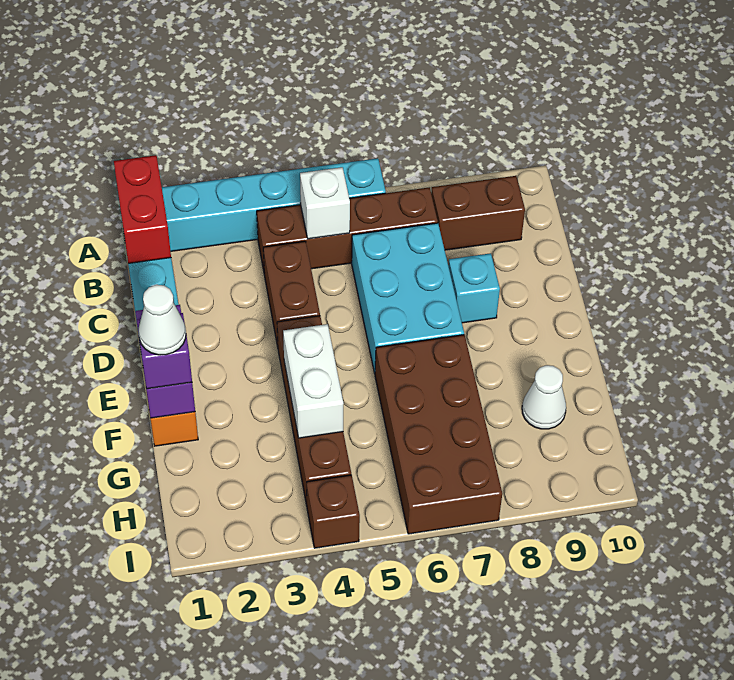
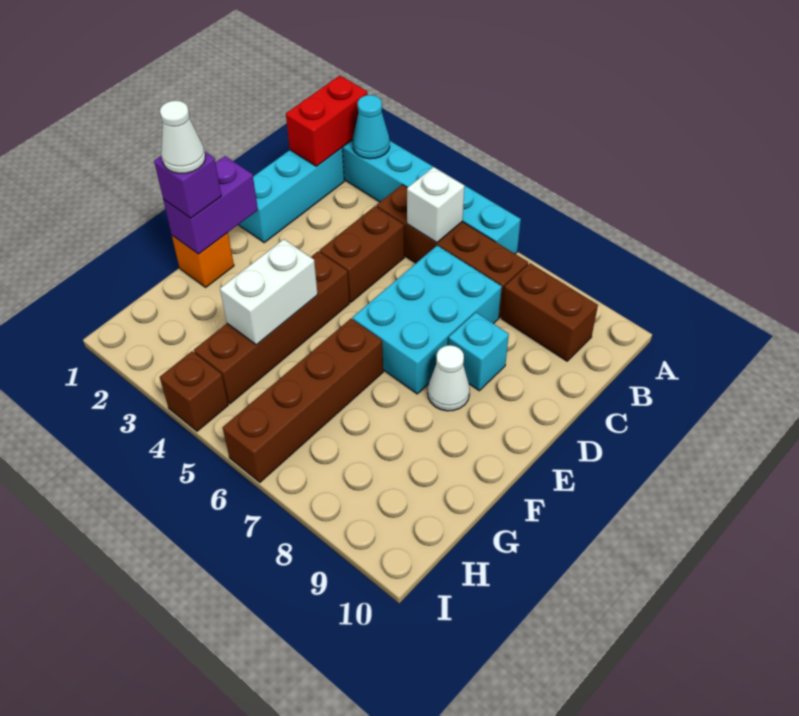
none -> cyan 1x1 cone [353,95,390,159]
brown 2x4 brick [375,335,502,534] -> brown 1x4 brick [223,319,383,482]
white 1x1 cone [522,365,566,429] -> white 1x1 cone moved to [428,345,470,411]

